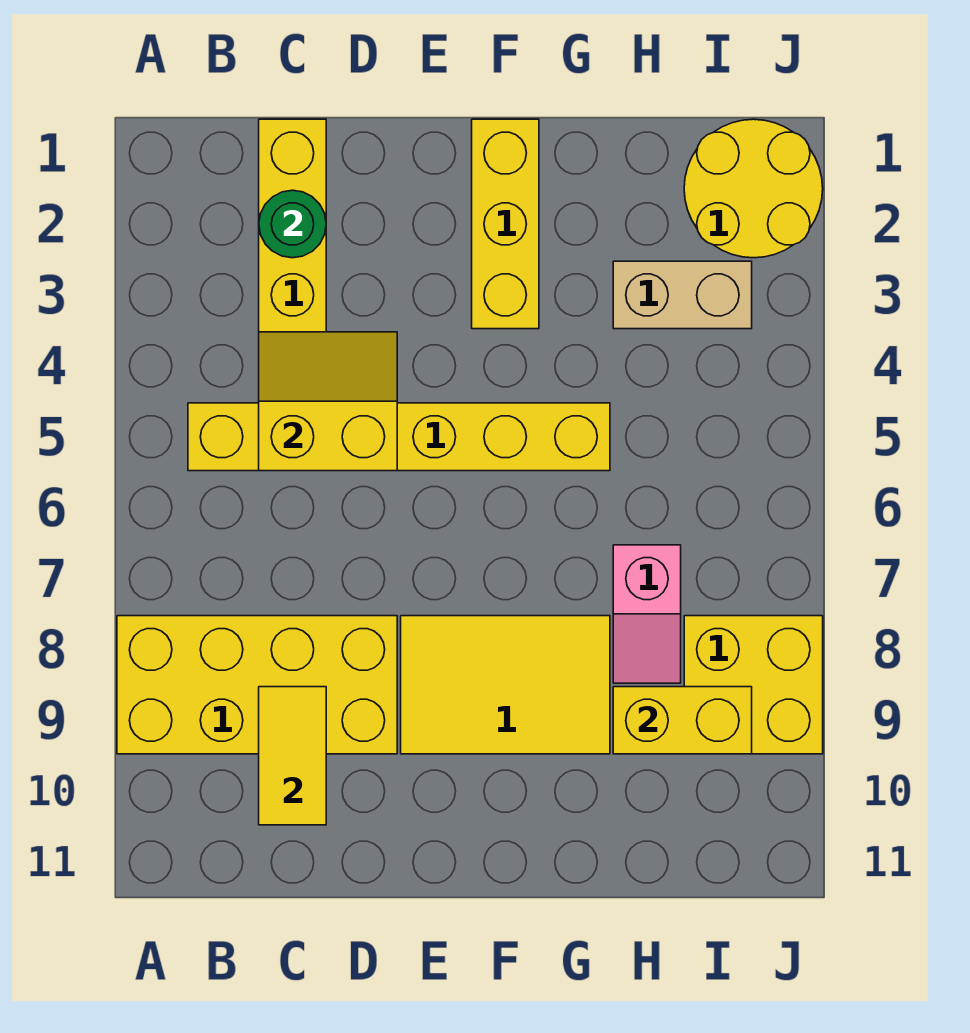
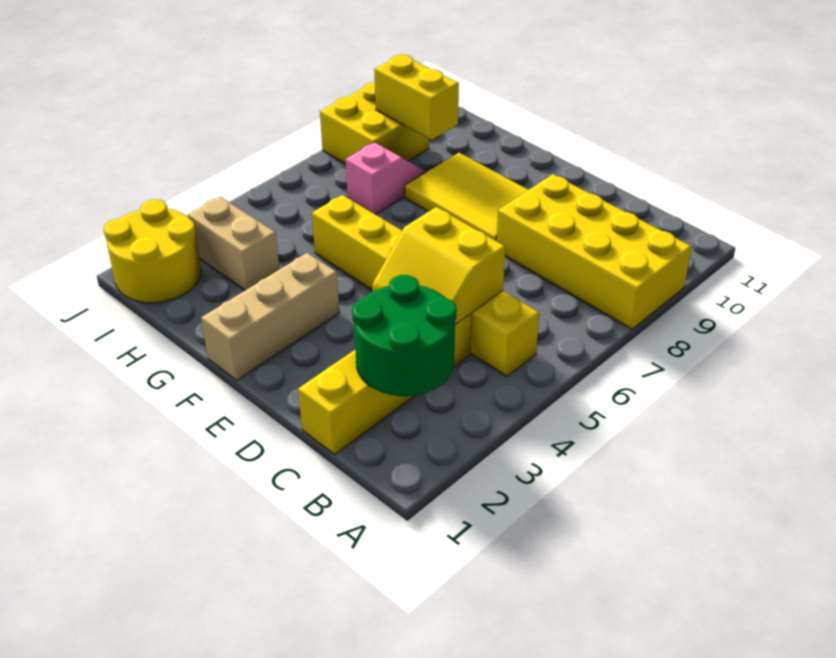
green 1x1 round brick [259,190,326,258] -> green 2x2 round brick [352,275,457,396]
yellow 1x2 tile [259,687,326,825] -> none
yellow 1x3 brick [472,119,539,329] -> tan 1x3 brick [201,253,340,380]

